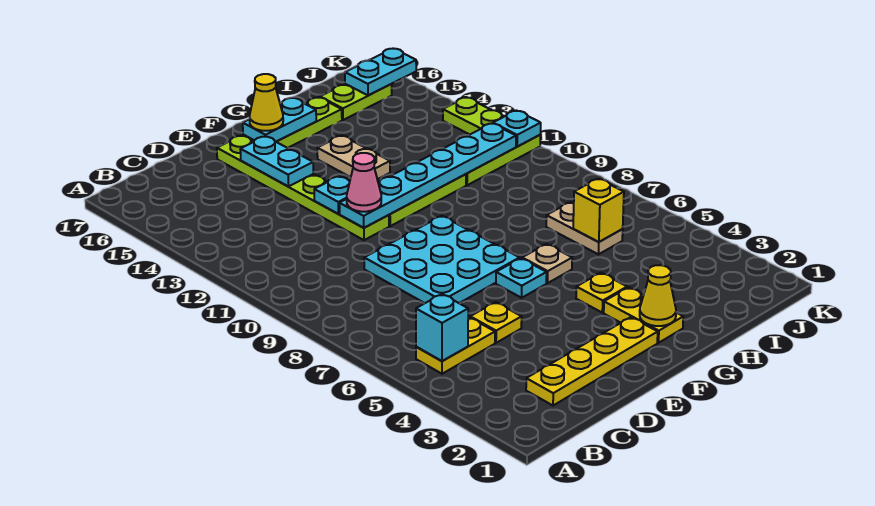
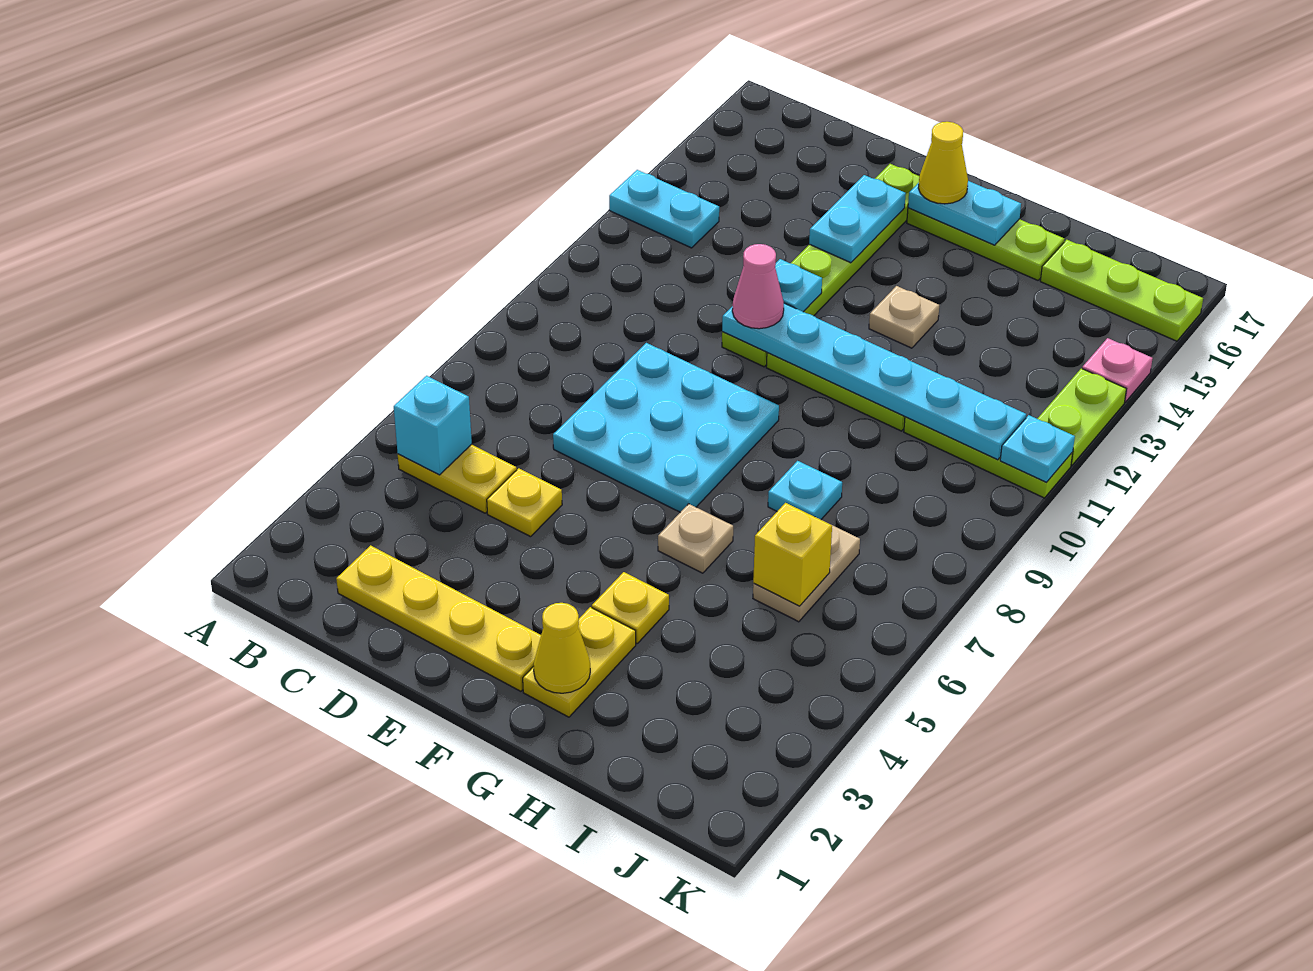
cyan 1x1 plate [496,258,547,298] -> cyan 1x1 plate moved to [768,461,842,520]
tan 1x2 plate [317,135,390,179] -> tan 1x1 plate [869,286,939,348]
lime 1x2 plate [320,84,392,120] -> lime 1x3 plate [1040,240,1203,341]
cyan 1x2 plate [345,49,416,95] -> cyan 1x2 plate moved to [609,170,719,248]
none -> pink 1x1 plate [1082,338,1153,402]

